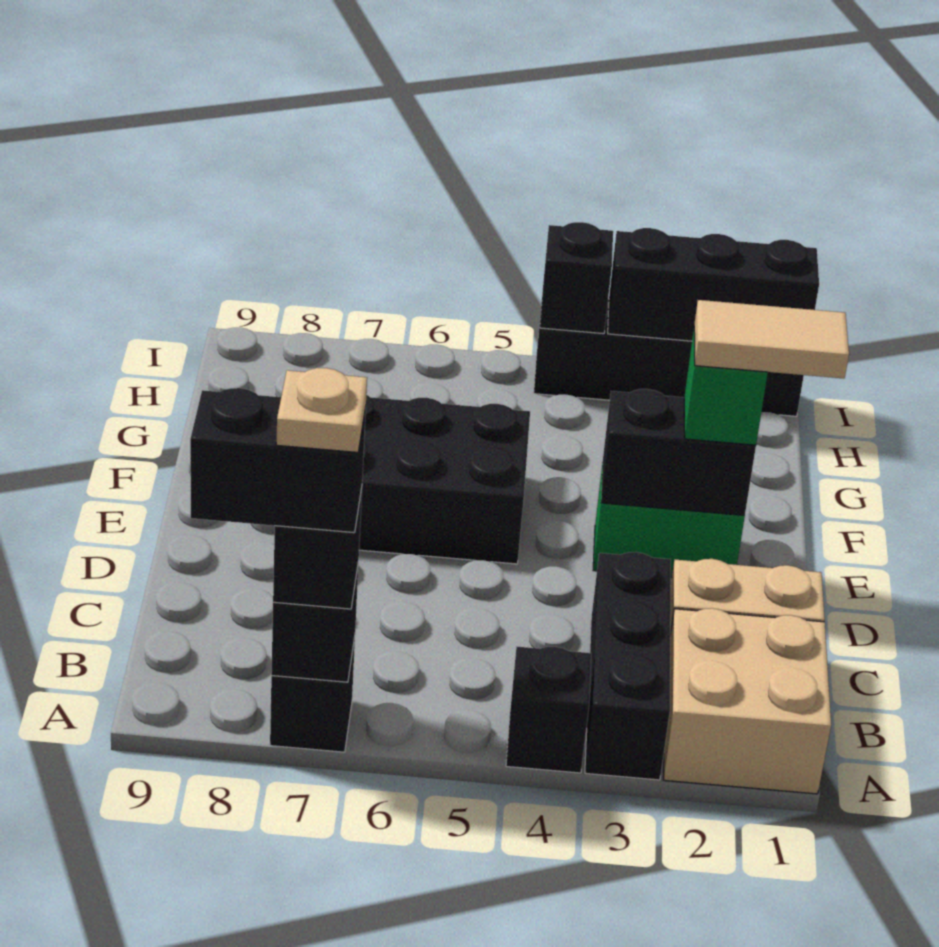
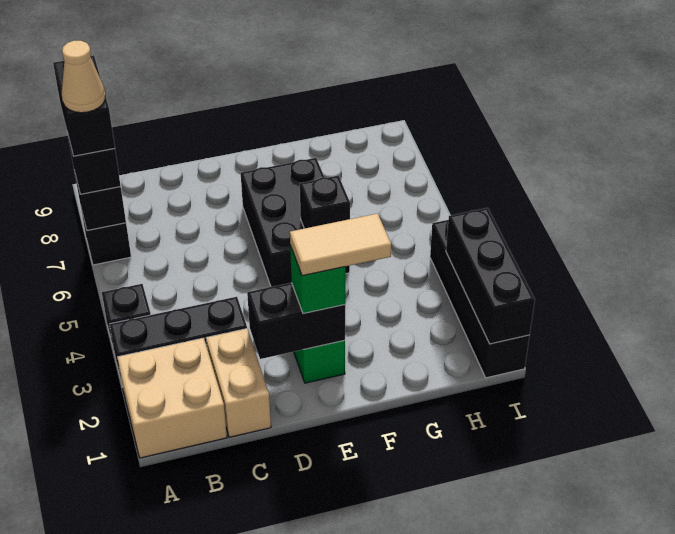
tan 1x1 plate [276,368,367,452] -> tan 1x1 cone [62,41,105,113]
tan 1x2 tile [694,300,849,379] -> tan 1x2 tile turned to [290,214,391,276]
black 1x2 brick [601,389,756,515] -> black 1x2 brick turned to [247,283,345,359]
black 1x1 brick [540,222,613,334] -> black 1x1 brick moved to [300,176,350,229]

